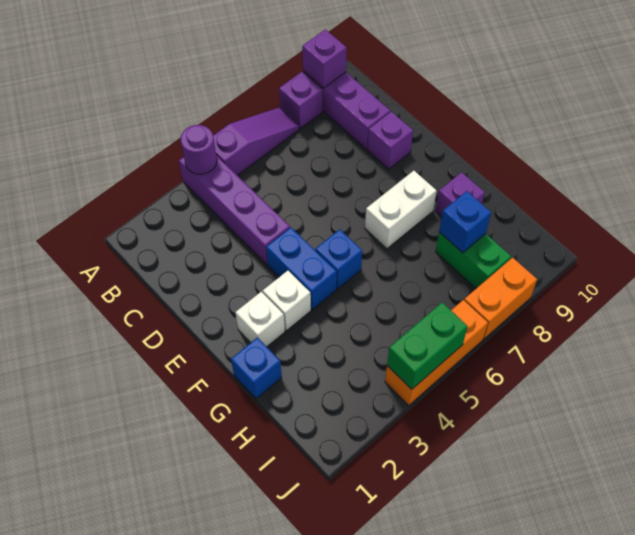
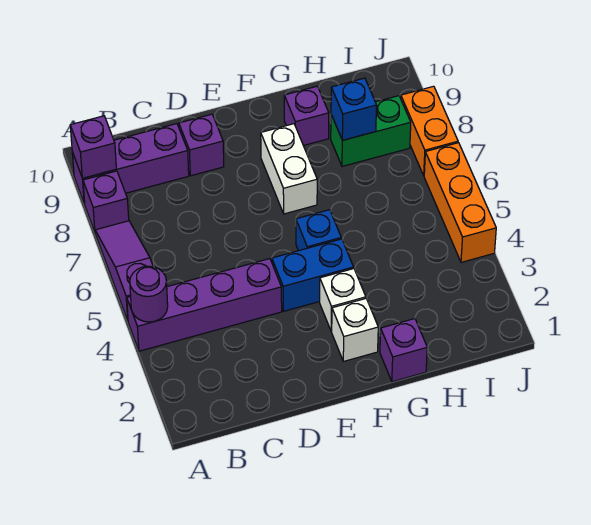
blue 1x1 brick [231,338,282,399] -> purple 1x1 brick [380,319,427,382]
green 1x2 brick [387,303,467,389] -> none

